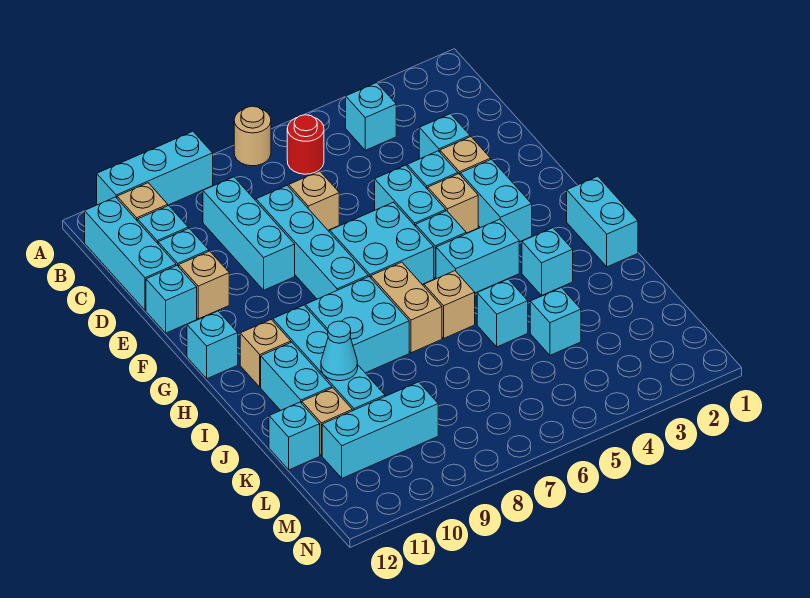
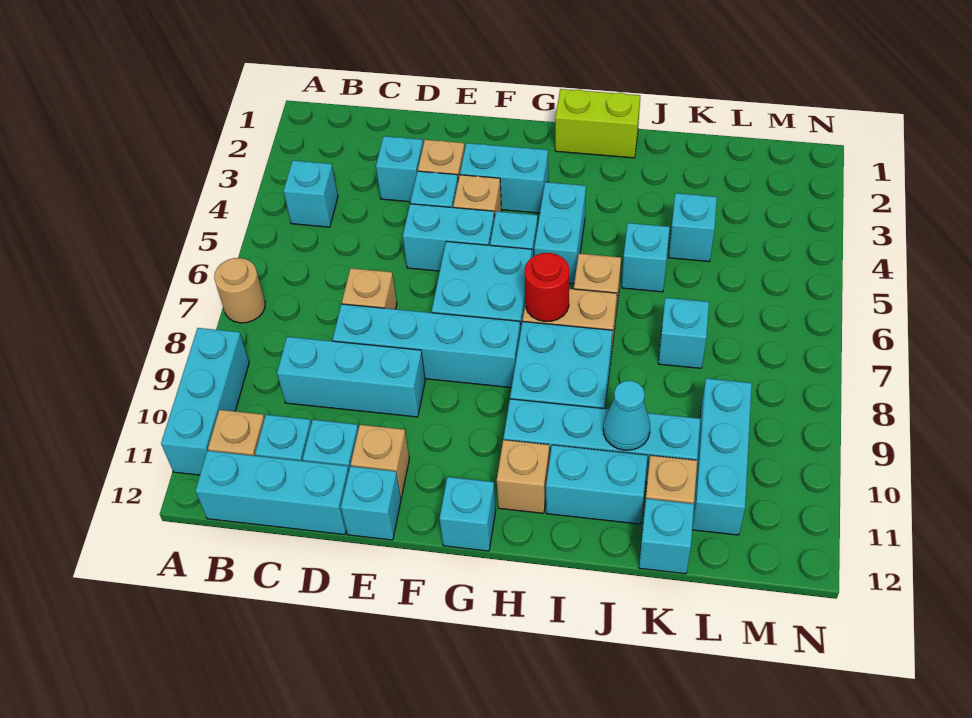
red 1x1 round brick [287,115,324,174] -> red 1x1 round brick moved to [525,253,569,322]
cyan 1x2 brick [567,176,638,267] -> lime 1x2 brick [555,89,640,158]
cyan 1x1 brick [522,228,573,295] -> cyan 1x1 brick moved to [658,298,709,368]

